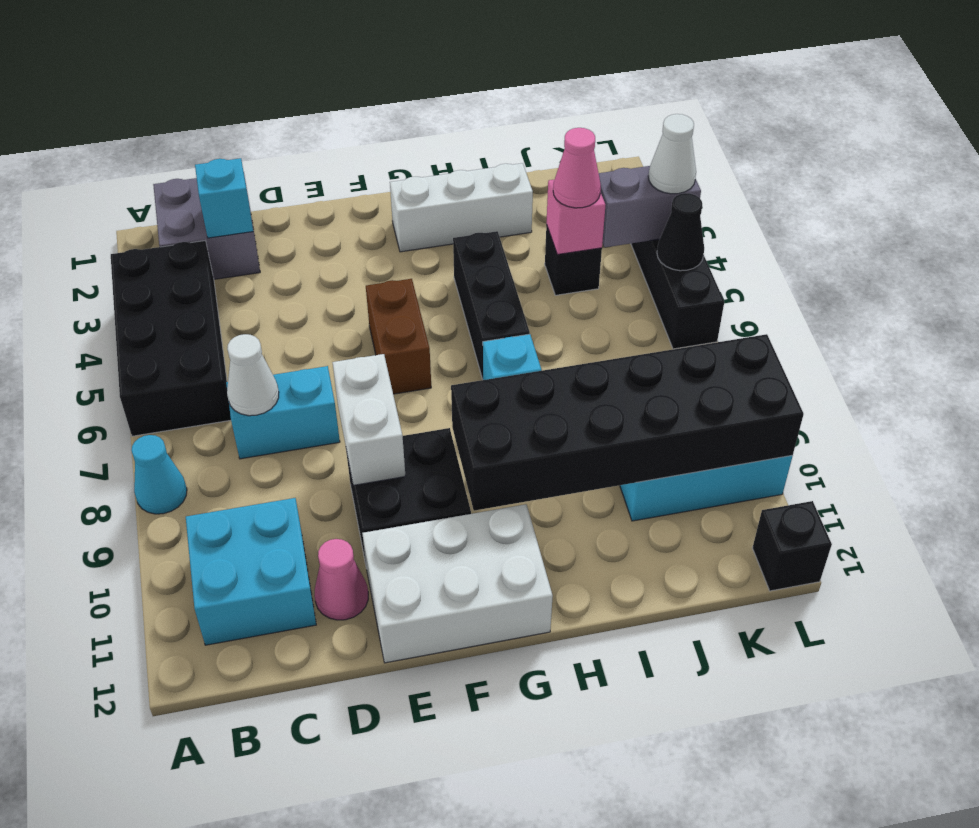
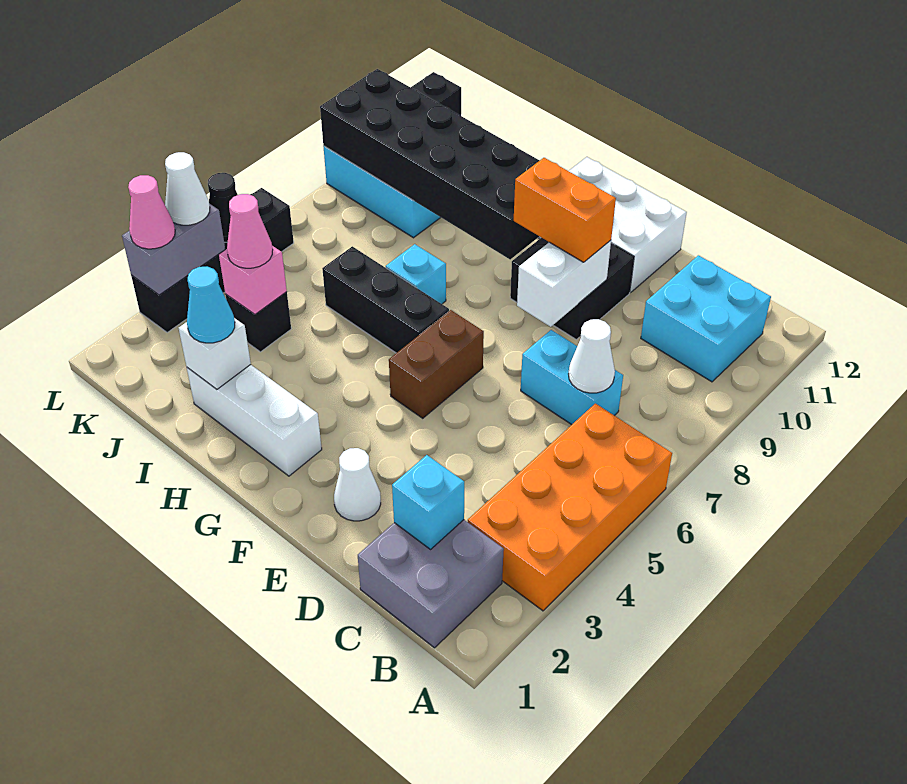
black 2x4 brick [111,241,231,436] -> orange 2x4 brick [468,404,672,611]
cyan 1x1 cone [131,435,187,514] -> cyan 1x1 cone moved to [187,266,235,343]
pink 1x1 cone [314,539,368,620] -> pink 1x1 cone moved to [128,175,175,249]
none -> white 1x1 cone [334,448,381,521]
none -> orange 1x2 brick [514,158,616,262]
black 1x3 brick [453,231,530,379] -> black 1x3 brick turned to [322,246,449,353]
none -> white 1x1 brick [179,318,251,389]
grey 1x2 brick [599,166,701,247] -> grey 1x2 brick turned to [122,204,225,295]

